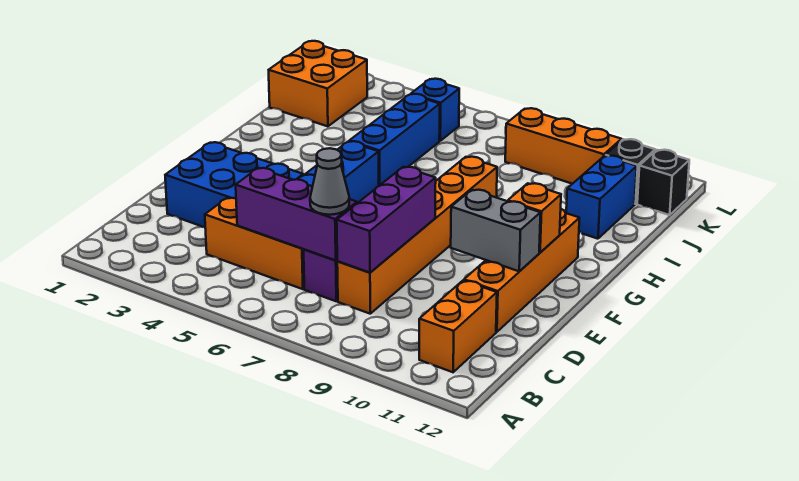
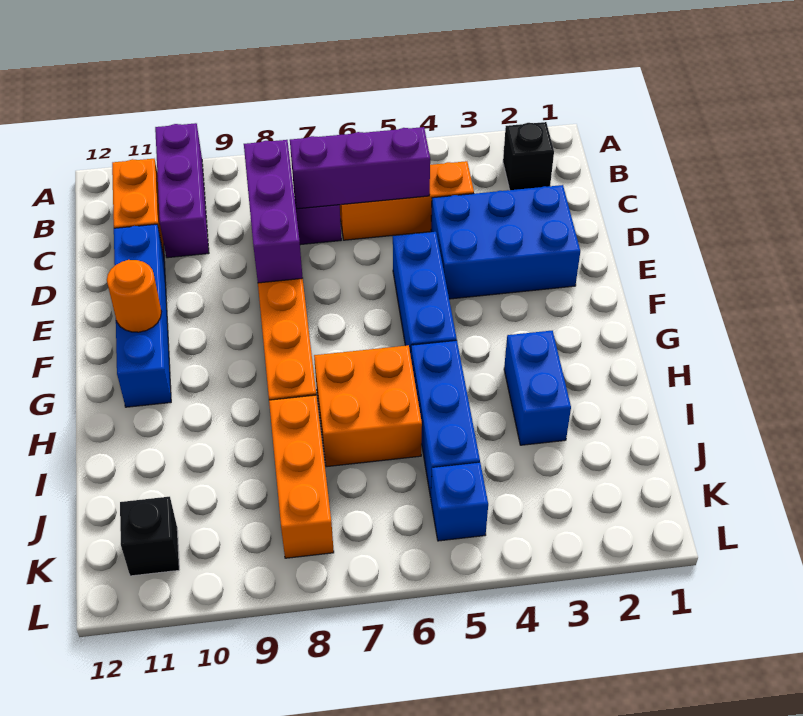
none -> purple 1x3 brick [155,123,209,258]
grey 1x1 cone [310,148,349,215] -> none
orange 1x4 brick [464,209,580,332] -> blue 1x4 brick [114,224,171,407]
grey 1x2 brick [451,190,541,271] -> none
orange 1x1 brick [508,183,561,252] -> orange 1x1 round brick [107,260,162,332]
blue 1x2 brick [566,156,637,239] -> blue 1x2 brick moved to [504,331,571,445]
orange 2x2 brick [269,41,367,126] -> orange 2x2 brick moved to [314,345,422,467]
orange 1x3 brick [505,108,622,184] -> orange 1x3 brick turned to [269,395,334,558]
black 1x1 brick [637,150,689,215] -> black 1x1 brick moved to [503,122,554,190]

